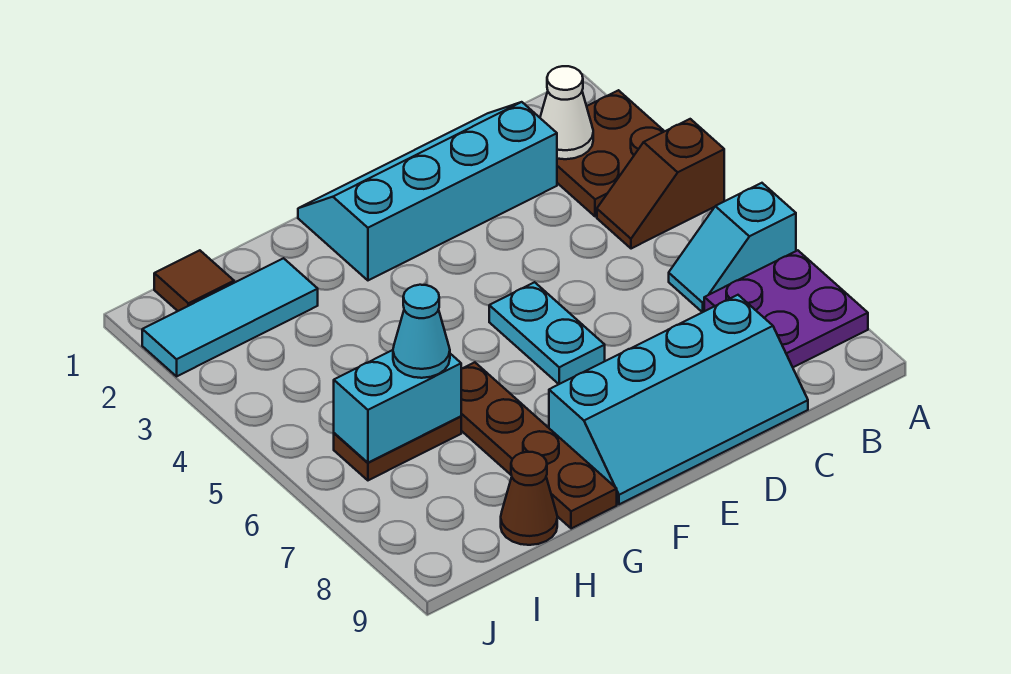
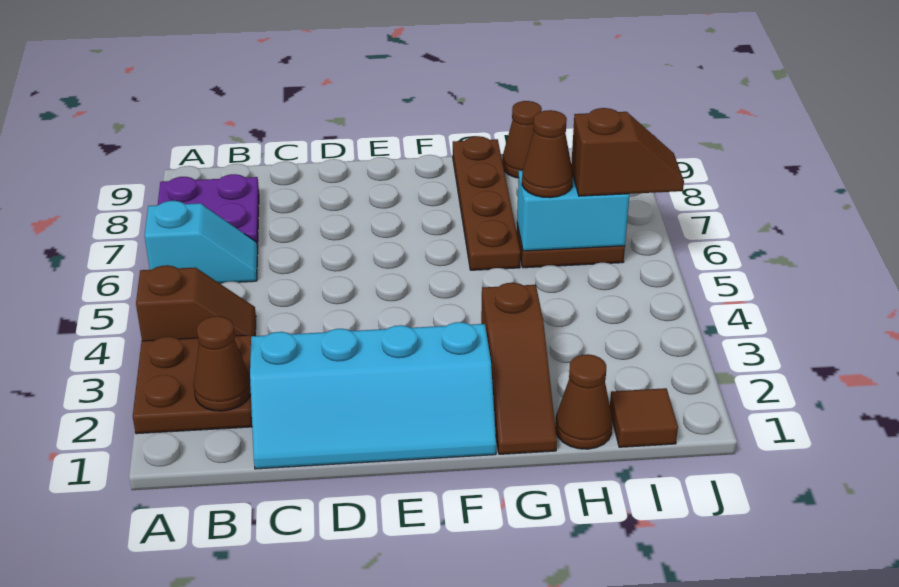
white 1x1 cone [540,66,593,159] -> brown 1x1 cone [194,316,251,411]
cyan 2x4 slope [549,295,808,504] -> none
cyan 1x2 plate [489,282,605,384] -> none
none -> brown 1x3 slope [481,283,557,454]
none -> brown 1x1 cone [555,354,612,449]
cyan 1x3 tile [142,258,318,376] -> none
cyan 1x1 cone [393,285,450,378] -> brown 1x1 cone [522,110,573,198]
none -> brown 1x2 slope [571,108,684,196]

